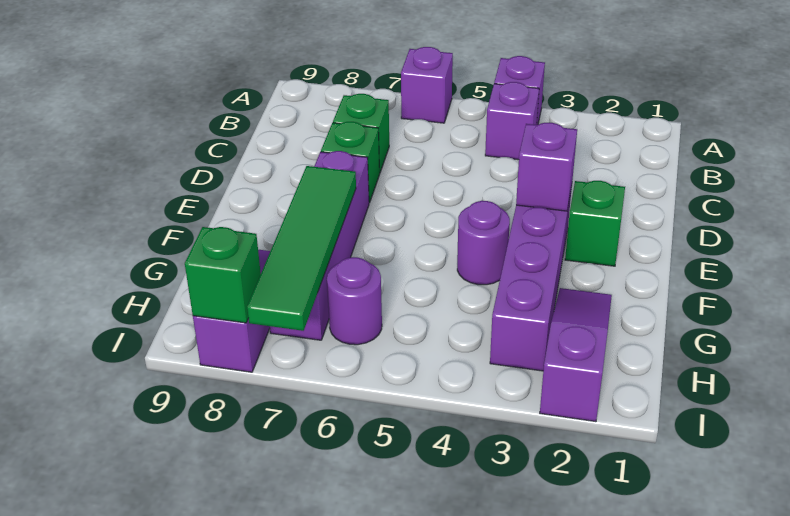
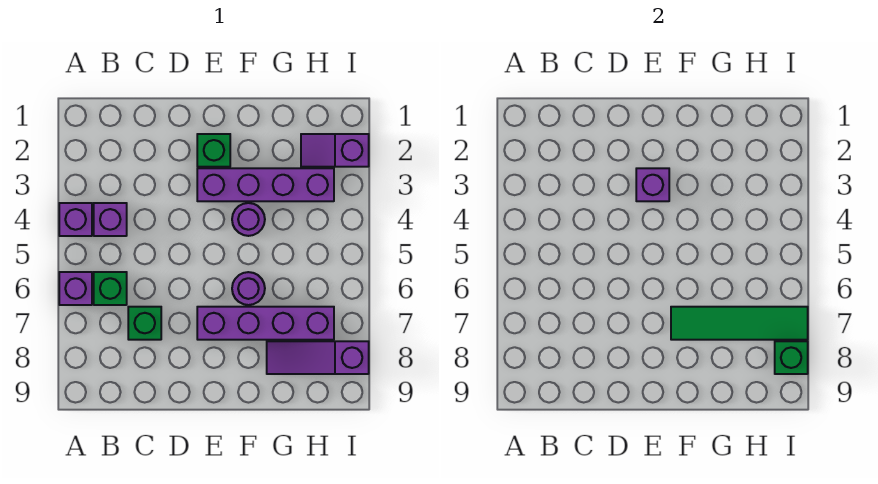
green 1x1 brick [321,122,380,203] -> green 1x1 brick moved to [94,272,127,305]
purple 1x3 slope [540,288,612,422] -> purple 1x2 slope [301,134,369,167]
purple 1x1 round brick [327,257,382,345] -> purple 1x1 round brick moved to [232,272,265,305]

